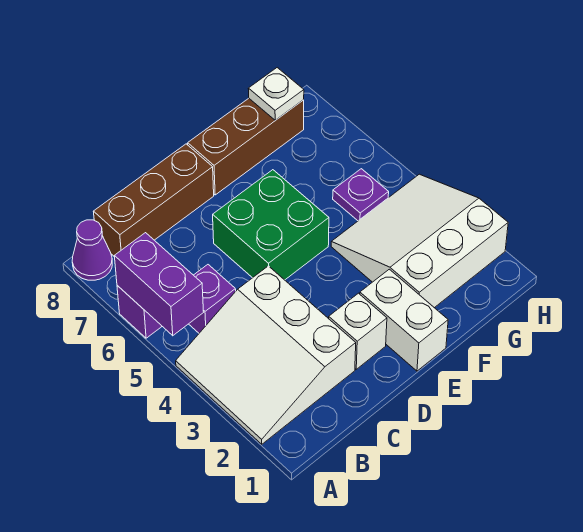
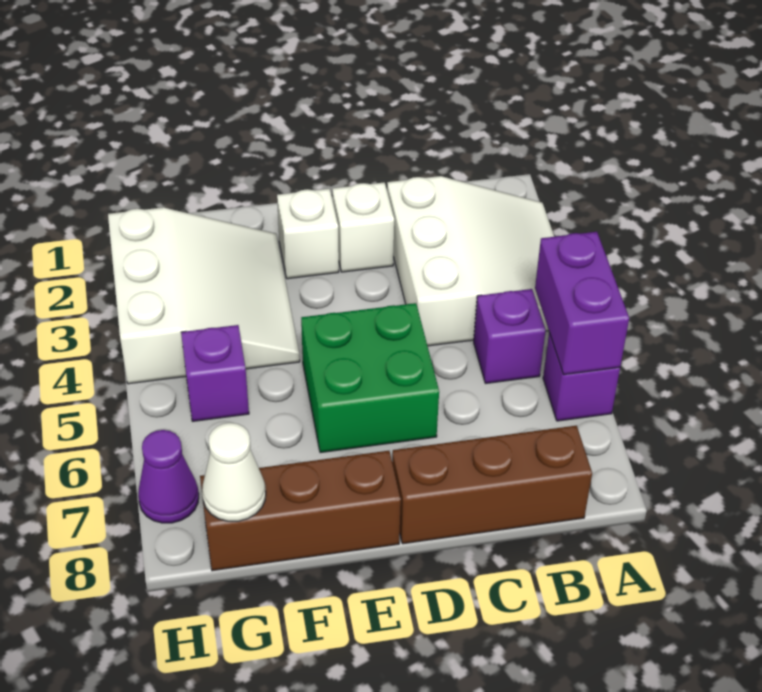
purple 1x1 cone [72,220,112,280] -> purple 1x1 cone moved to [138,430,199,523]
white 1x2 brick [360,269,448,371] -> white 1x1 brick [277,189,339,279]
white 3x3 slope [331,174,508,308] -> white 3x3 slope turned to [108,208,300,384]
purple 1x1 plate [333,169,389,221] -> purple 1x1 brick [181,325,249,421]
white 1x1 plate [248,68,304,120] -> white 1x1 cone [202,423,266,521]

